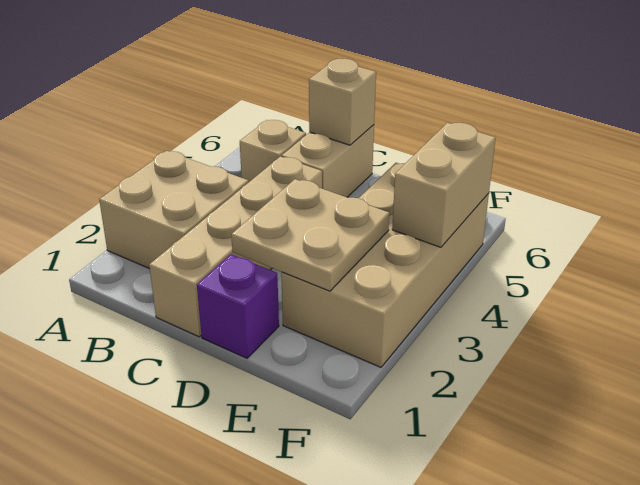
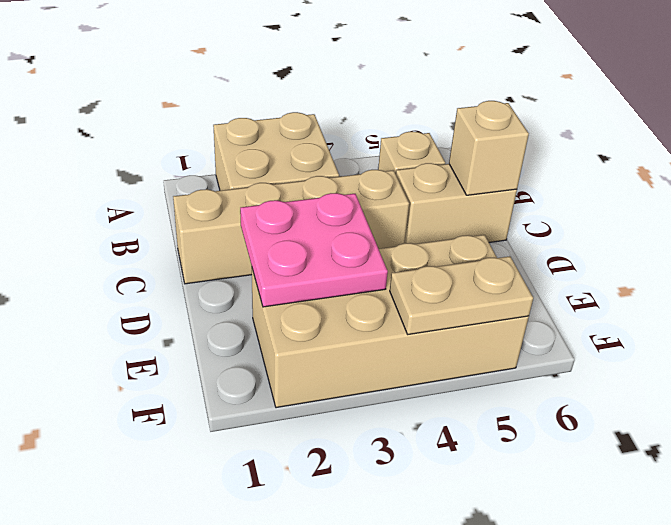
purple 1x1 brick [197,254,279,358] -> none
tan 2x2 plate [231,179,389,291] -> pink 2x2 plate [240,193,388,307]
tan 1x2 brick [392,123,495,247] -> tan 1x2 plate [390,256,533,334]

